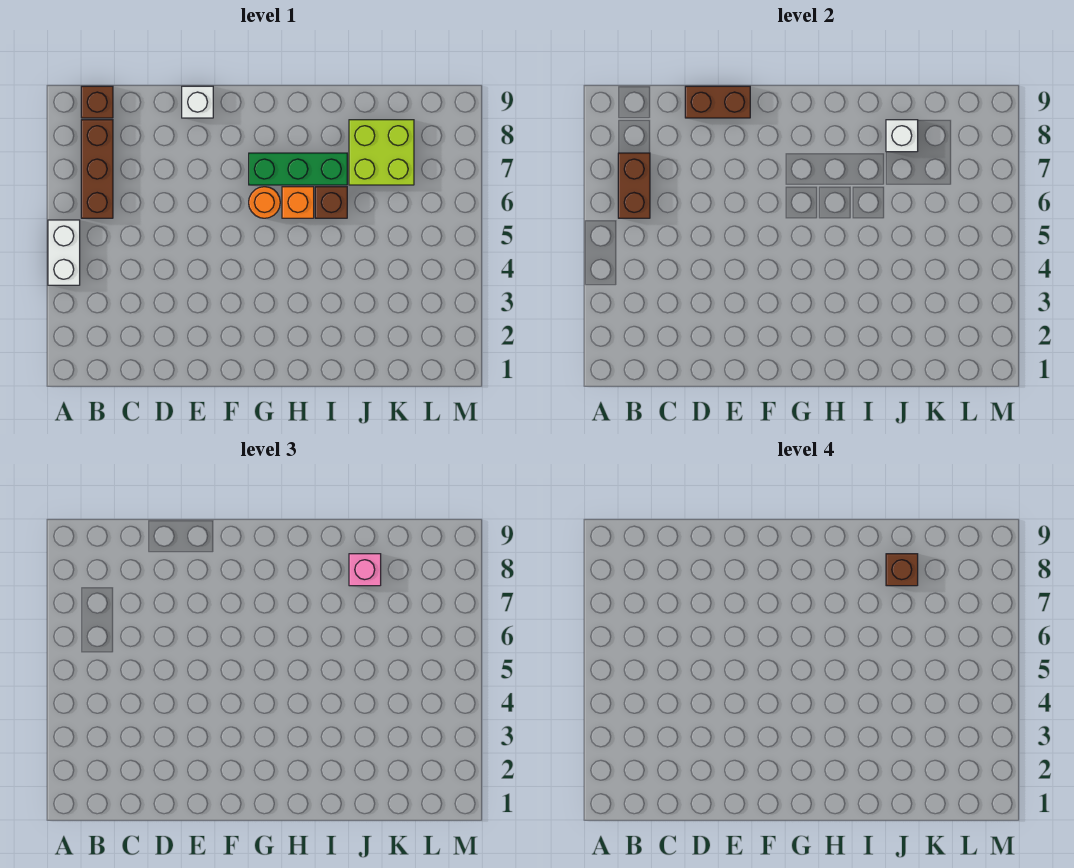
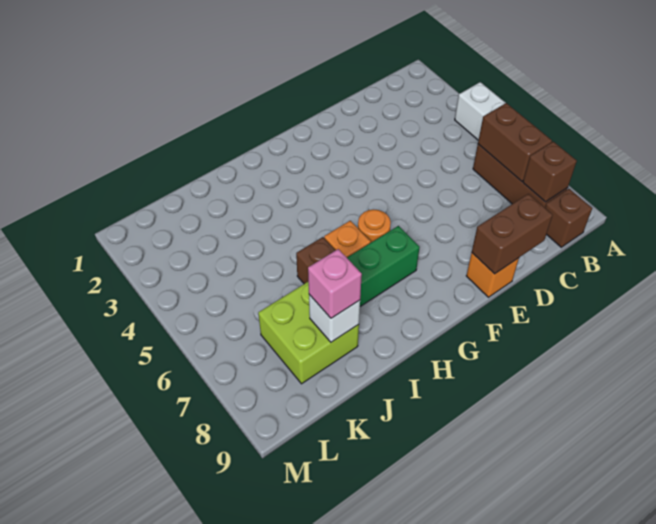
white 1x1 brick [182,86,213,118] -> orange 1x1 brick [466,253,519,297]
brown 1x1 brick [886,554,918,586] -> brown 1x1 brick moved to [523,142,577,202]

